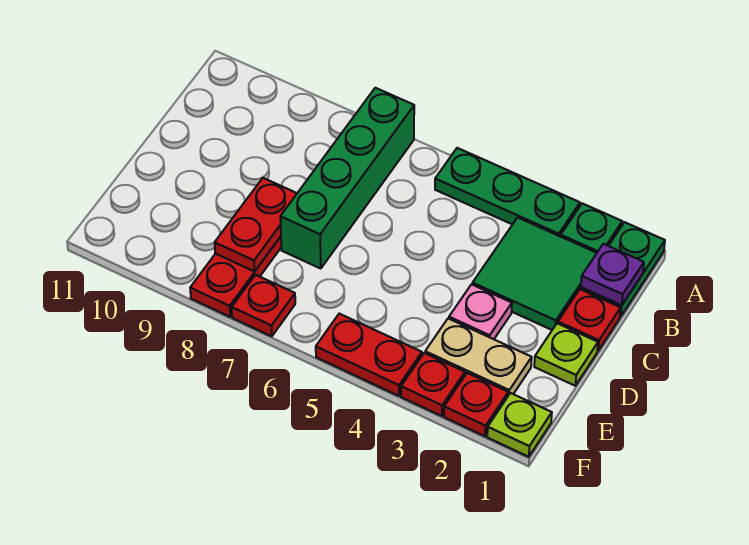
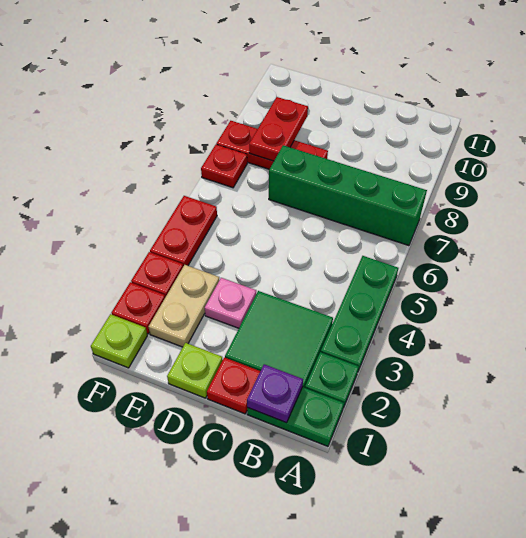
red 1x2 plate [215,178,297,272] -> red 1x2 plate turned to [249,97,308,161]

